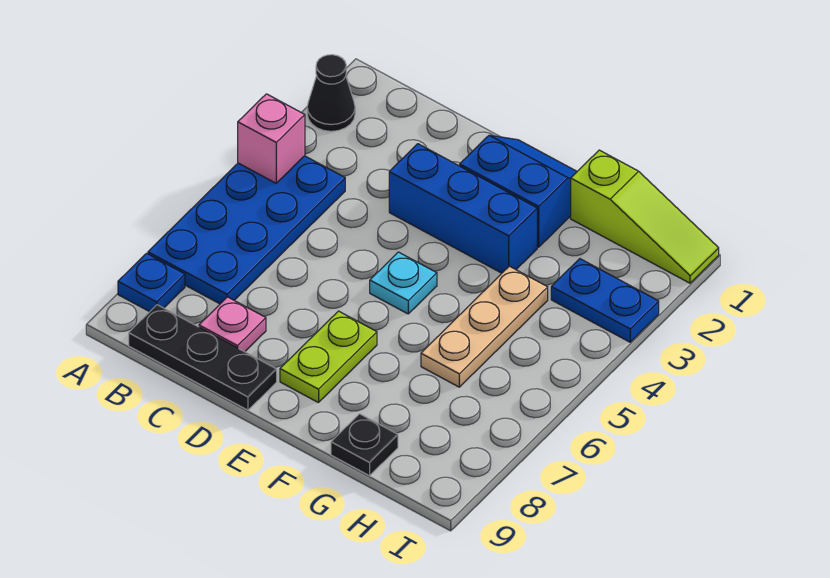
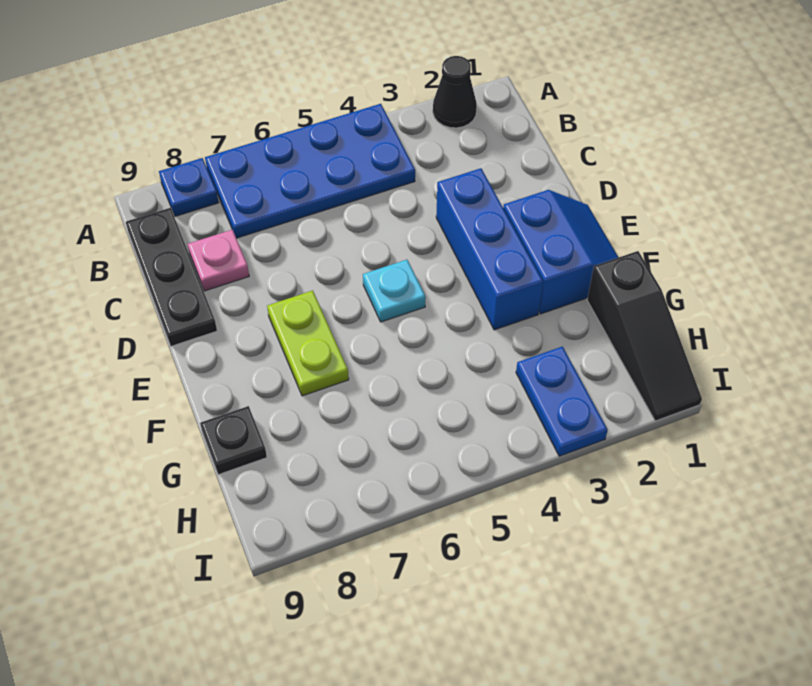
pink 1x1 brick [238,94,305,183] -> none
lime 1x2 plate [280,311,377,403] -> lime 1x2 plate turned to [267,291,349,396]
lime 1x3 slope [571,150,719,283] -> black 1x3 slope [587,251,702,421]
tan 1x3 plate [421,266,548,387] -> none

